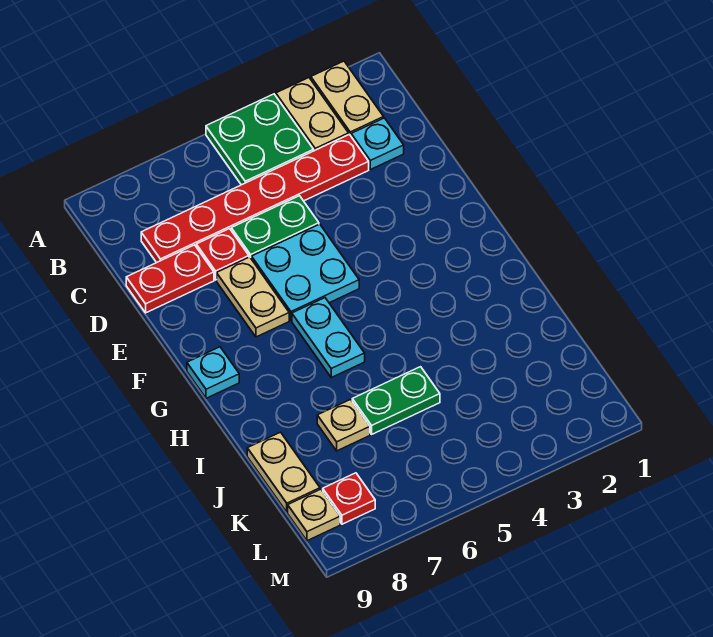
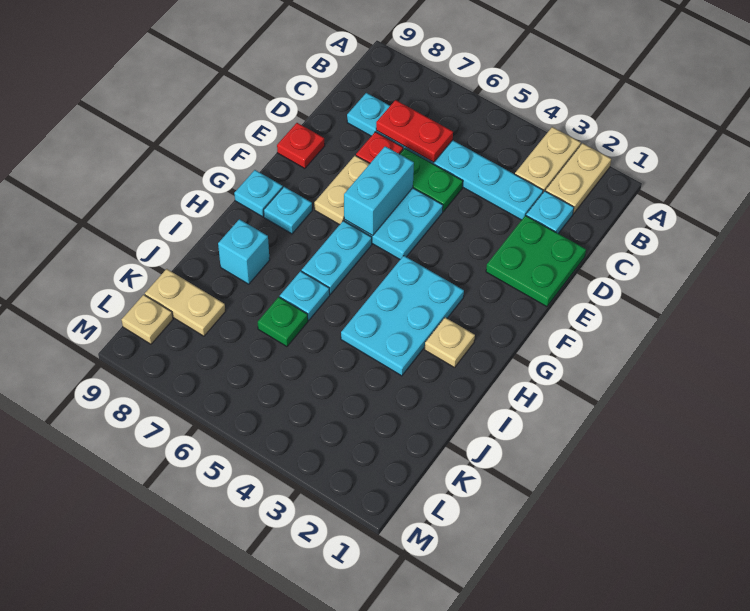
green 2x2 plate [206,94,314,185] -> green 2x2 plate moved to [486,216,586,307]
red 1x6 plate [141,134,369,263] -> cyan 1x6 plate [347,93,543,220]
red 1x2 plate [126,245,214,313] -> red 1x2 plate moved to [376,100,453,162]
none -> cyan 1x2 brick [344,146,414,235]
none -> cyan 2x3 plate [341,256,464,376]
none -> cyan 1x1 plate [264,187,312,234]
none -> cyan 1x1 plate [280,271,330,320]
none -> cyan 1x1 brick [218,219,270,284]
green 1x2 plate [352,367,440,434] -> green 1x1 plate [258,297,308,347]
tan 1x1 plate [317,400,370,451] -> tan 1x1 plate moved to [425,318,475,368]
tan 1x2 plate [247,432,320,512] -> tan 1x2 plate turned to [145,269,225,336]
red 1x1 plate [323,473,375,524] -> red 1x1 plate moved to [277,123,325,168]

